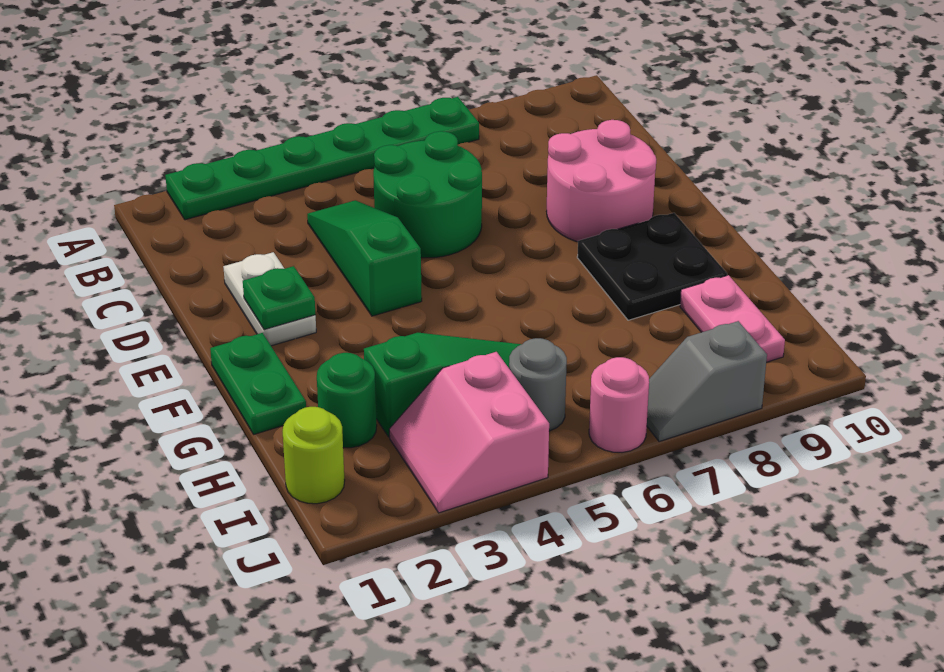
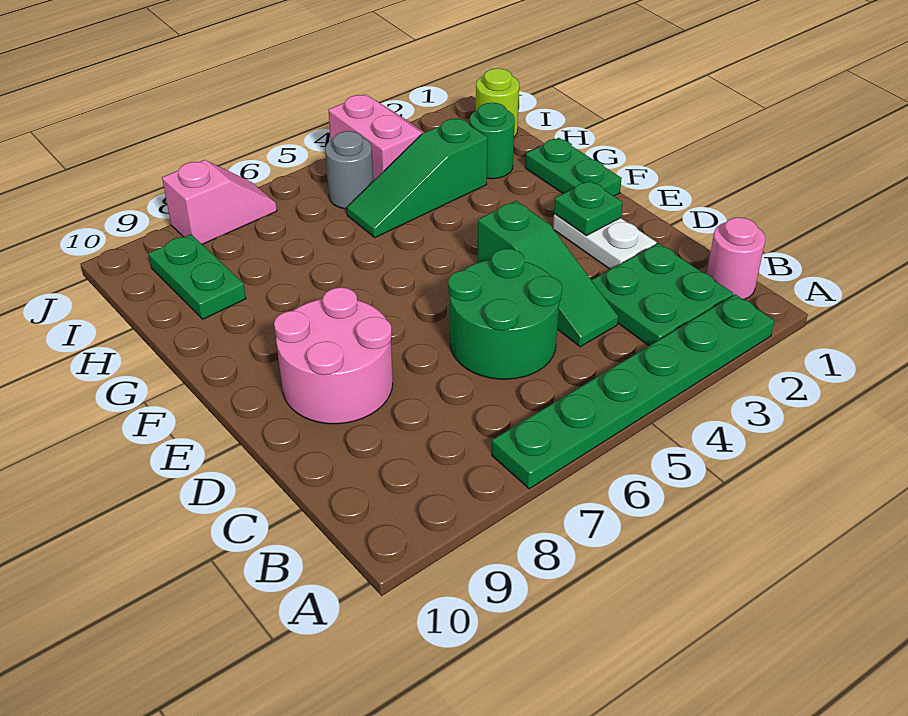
none -> green 2x2 plate [592,243,733,346]
black 2x2 plate [577,213,727,320] -> none
pink 1x2 plate [680,275,785,362] -> green 1x2 plate [148,235,246,319]
pink 1x1 round brick [589,357,649,452] -> pink 1x1 round brick moved to [707,217,765,299]
grey 1x2 slope [647,321,767,442] -> pink 1x2 slope [162,160,277,244]

